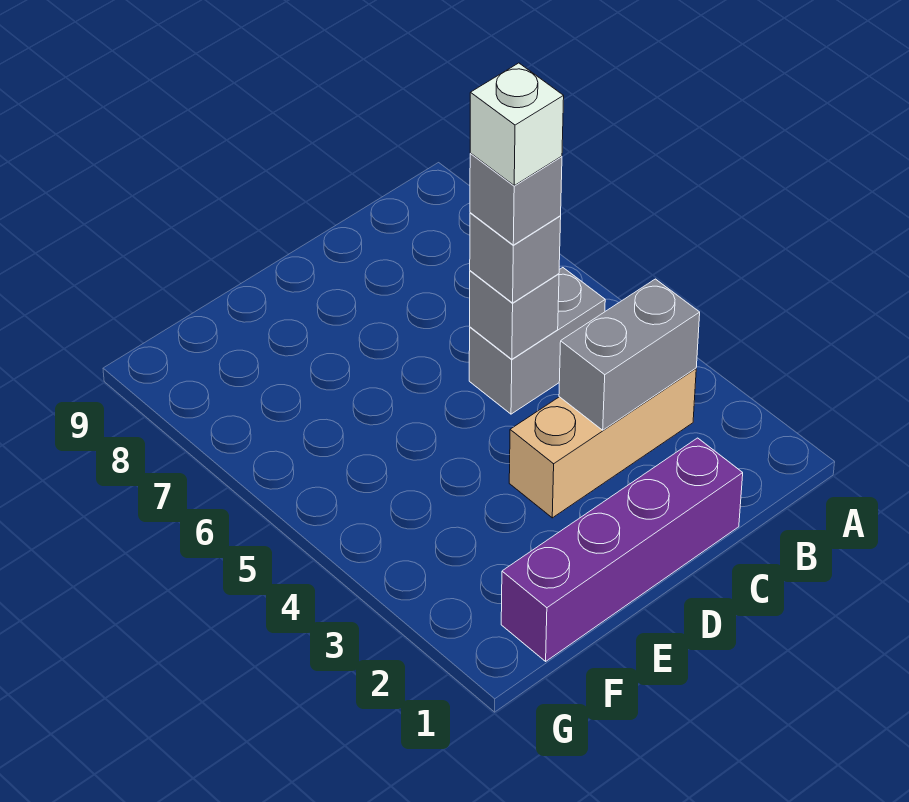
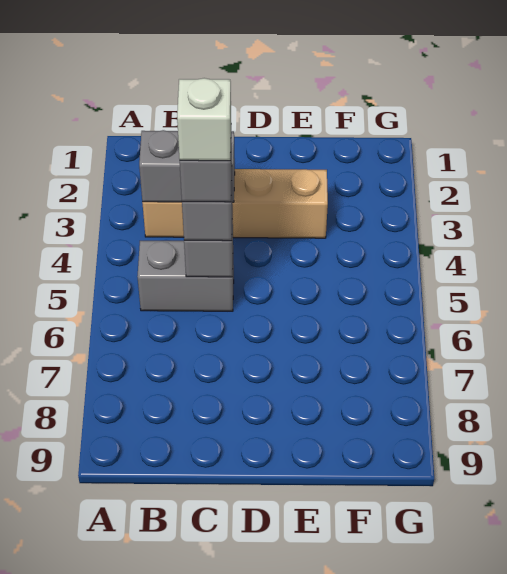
tan 1x3 brick [509,368,696,518] -> tan 1x4 brick [142,169,328,238]
purple 1x4 brick [501,438,743,661] -> none

